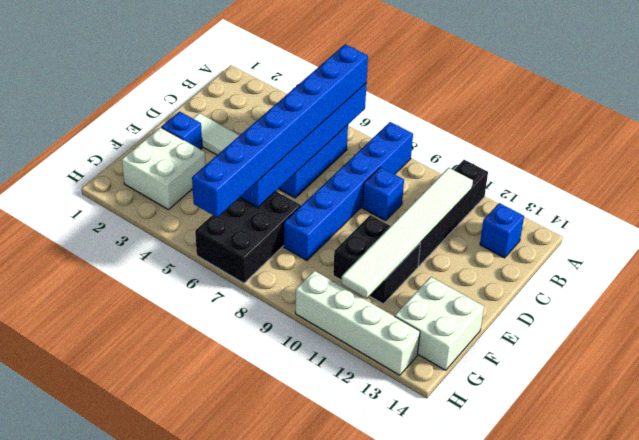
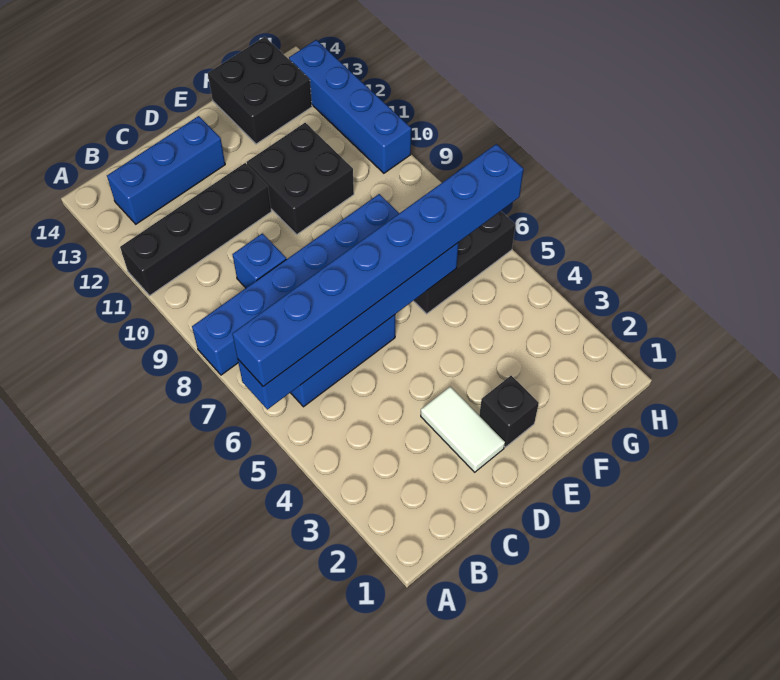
white 1x6 tile [341,168,473,298] -> none
blue 1x1 brick [480,203,524,258] -> blue 1x3 brick [107,116,225,224]
blue 1x1 brick [161,112,202,149] -> black 1x1 brick [479,376,539,447]
white 2x2 brick [122,127,206,210] -> none
white 2x2 brick [395,277,484,370] -> black 2x2 brick [208,37,312,144]
white 1x4 brick [295,271,420,375] -> blue 1x4 brick [289,40,411,173]

